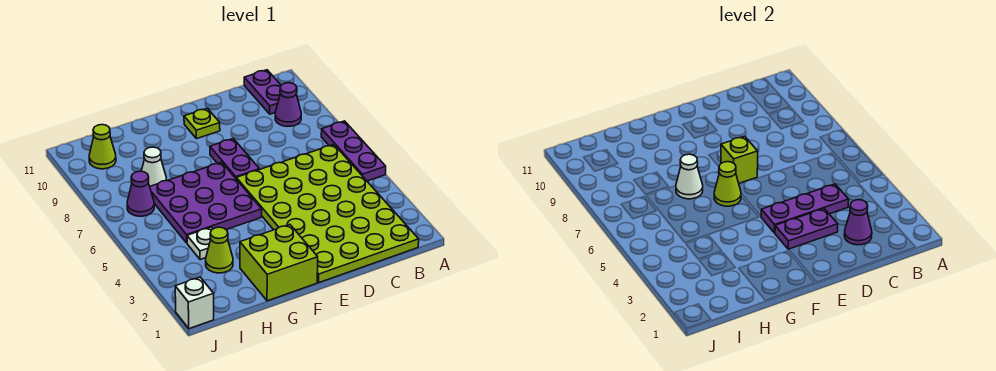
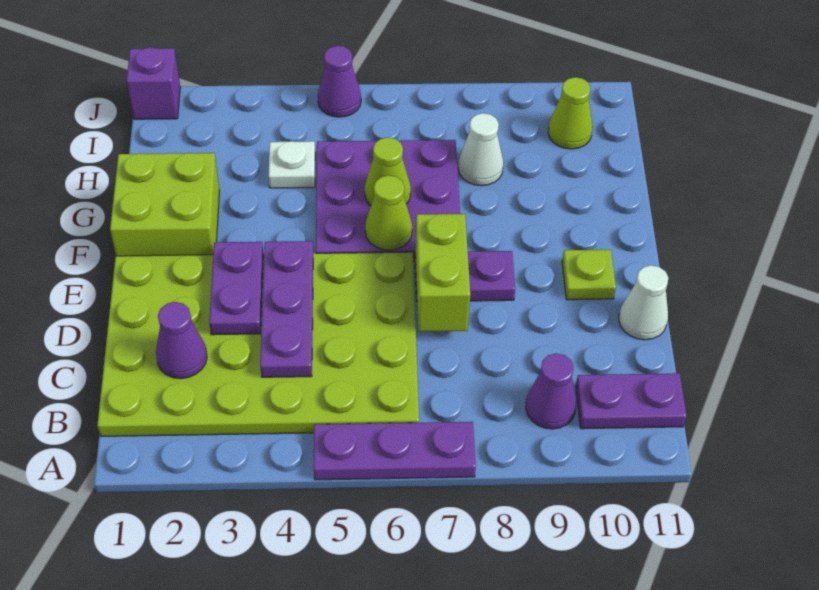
lime 1x1 brick [721,136,758,183] -> lime 1x2 brick [415,214,470,332]
white 1x1 cone [676,154,703,199] -> white 1x1 cone moved to [619,265,668,340]
lime 1x1 cone [206,227,233,273] -> lime 1x1 cone moved to [365,137,411,205]
purple 1x1 cone [127,171,154,216] -> purple 1x1 cone moved to [318,46,361,117]
white 1x1 brick [175,277,214,329] -> purple 1x1 brick [127,47,180,119]

